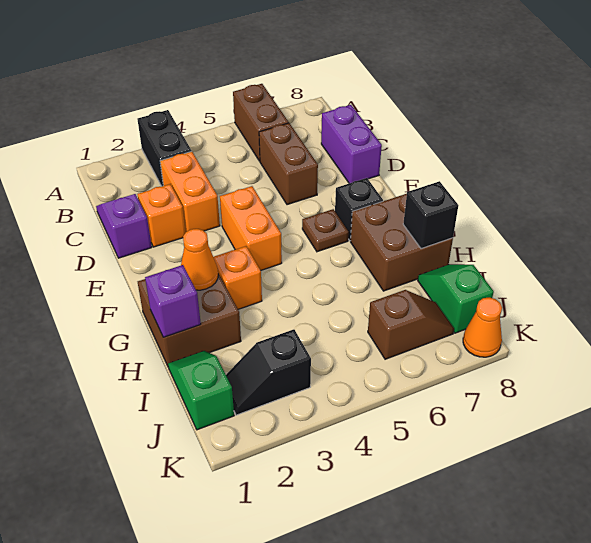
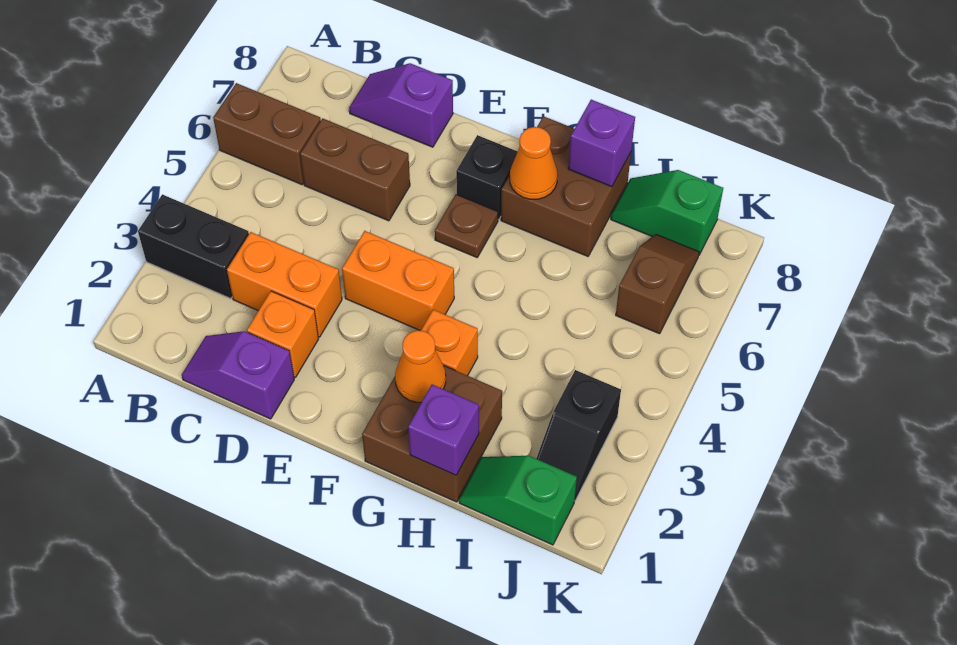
purple 1x2 brick [321,105,382,183] -> purple 1x2 slope [349,63,453,147]
black 1x1 brick [403,181,459,249] -> purple 1x1 brick [568,100,635,187]
orange 1x1 cone [463,297,502,357] -> orange 1x1 cone moved to [510,127,558,199]

